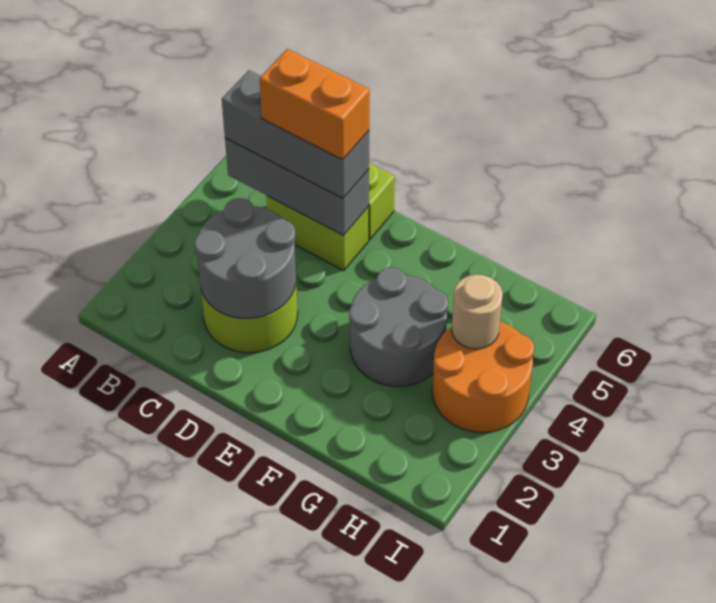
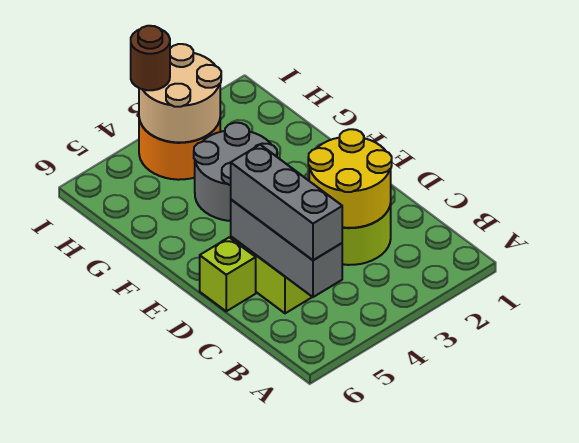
grey 2x2 round brick [194,198,296,319] -> yellow 2x2 round brick [308,129,392,228]
orange 1x2 brick [259,49,370,160] -> none
tan 1x1 round brick [452,275,503,349] -> tan 2x2 round brick [139,44,221,142]
none -> brown 1x1 round brick [131,26,170,90]

